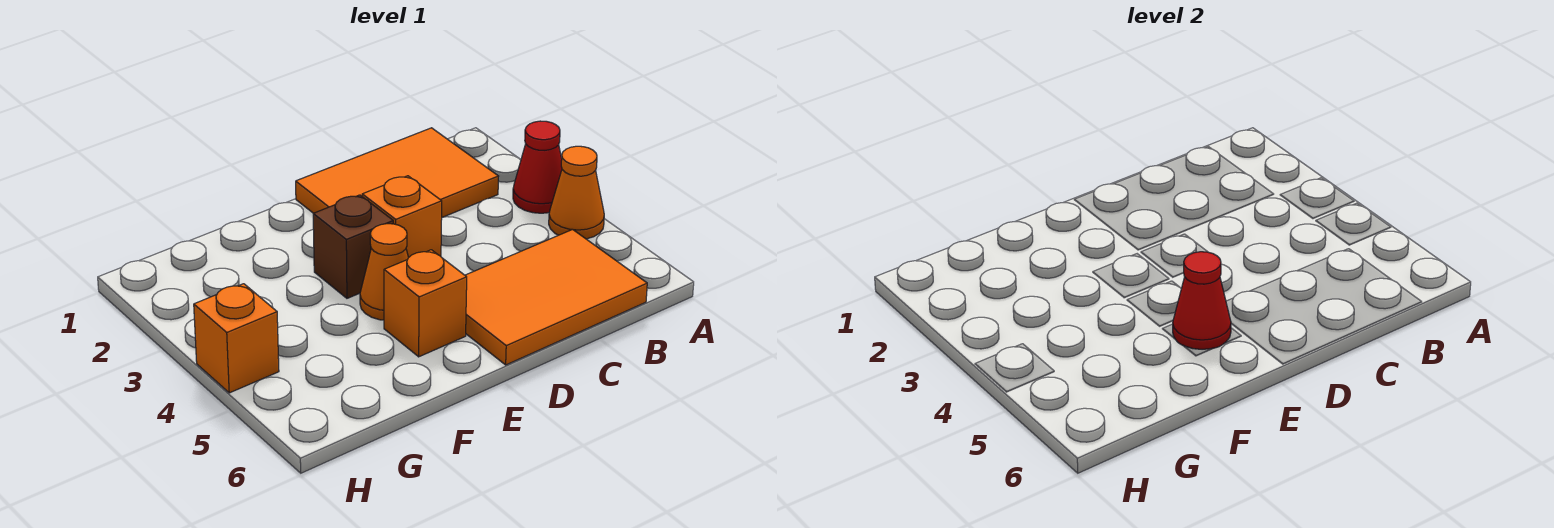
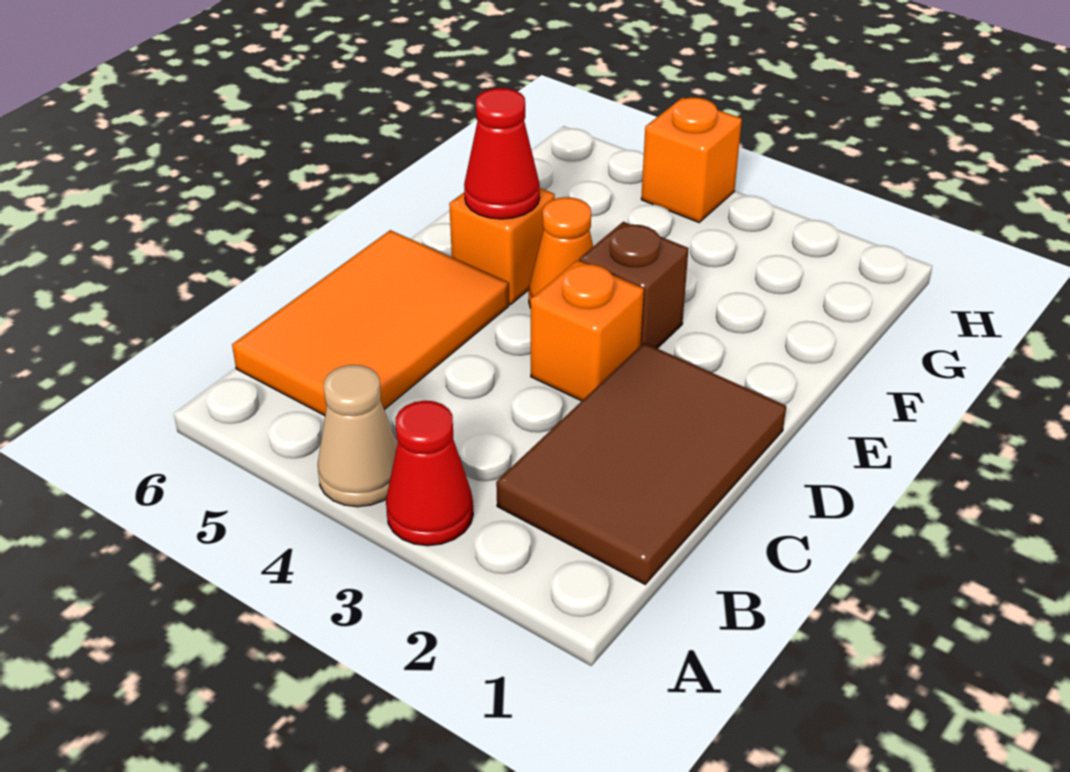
orange 1x1 cone [549,146,604,239] -> tan 1x1 cone [318,365,397,507]
orange 2x3 tile [296,128,499,217] -> brown 2x3 tile [496,343,786,584]

